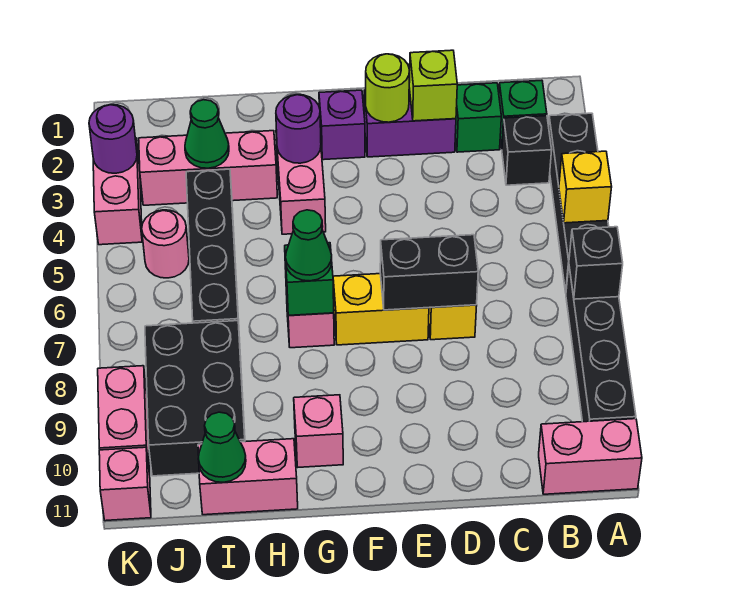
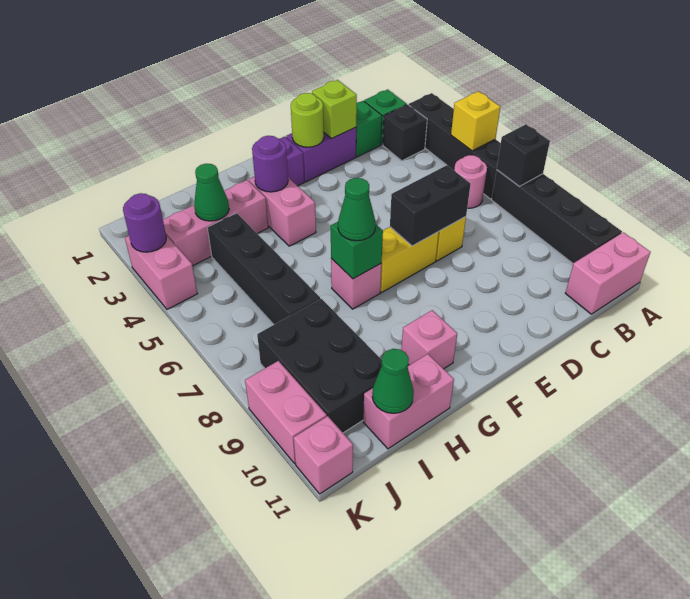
pink 1x1 round brick [142,210,189,278] -> pink 1x1 round brick moved to [454,155,487,208]

